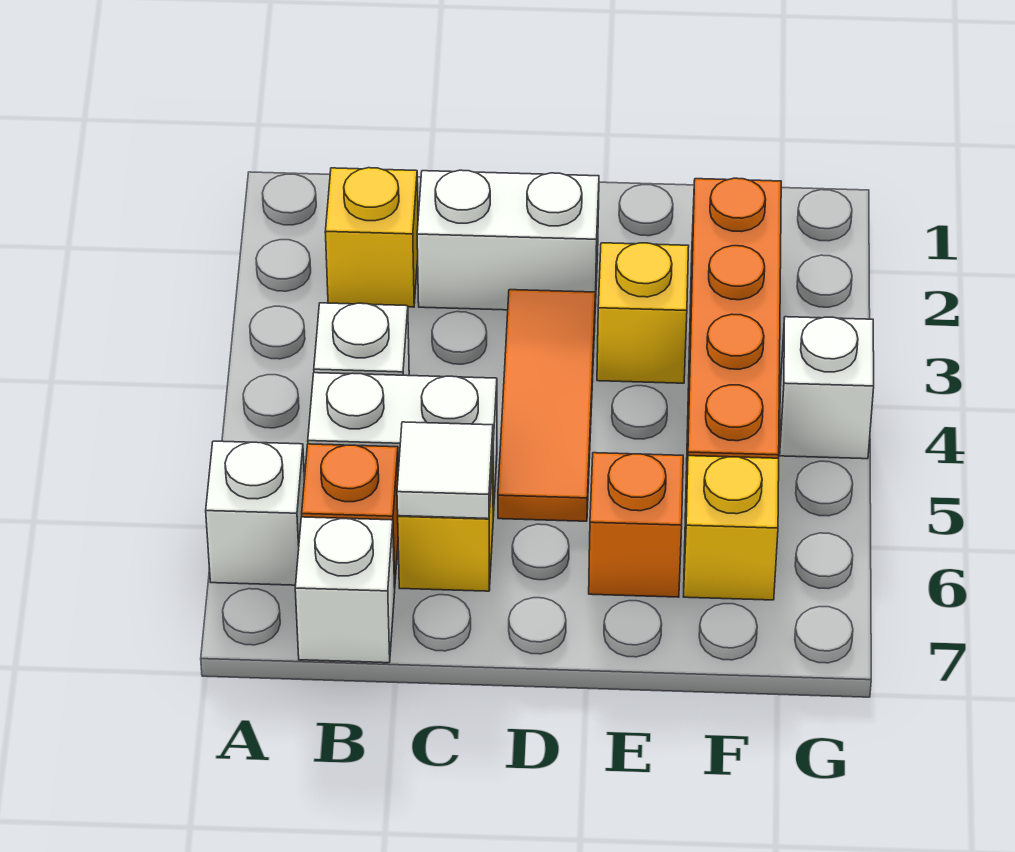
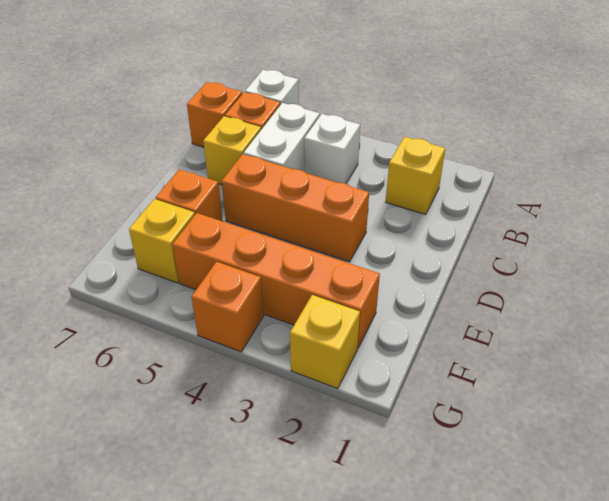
white 1x1 brick [295,517,395,663] -> orange 1x1 brick [187,82,242,147]
white 1x2 brick [417,170,599,310] -> none
white 1x1 tile [397,422,493,519] -> none
orange 1x3 tile [498,290,596,521] -> orange 1x3 brick [222,154,369,262]
yellow 1x1 brick [597,243,689,383] -> yellow 1x1 brick moved to [290,295,360,389]
white 1x1 brick [780,317,874,459] -> orange 1x1 brick [192,262,264,352]

